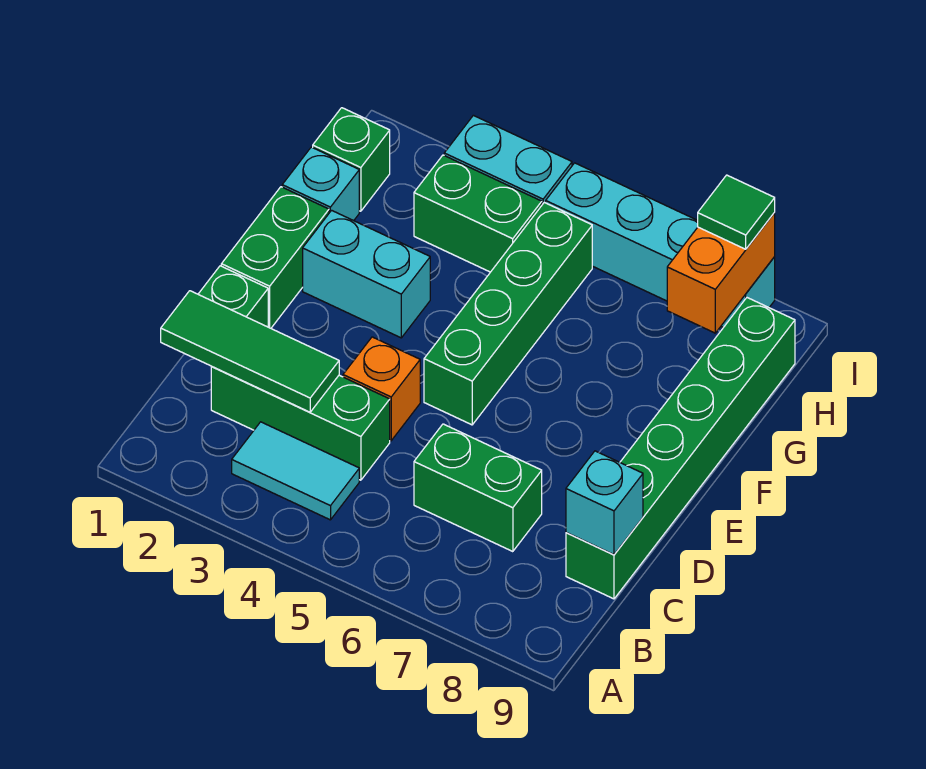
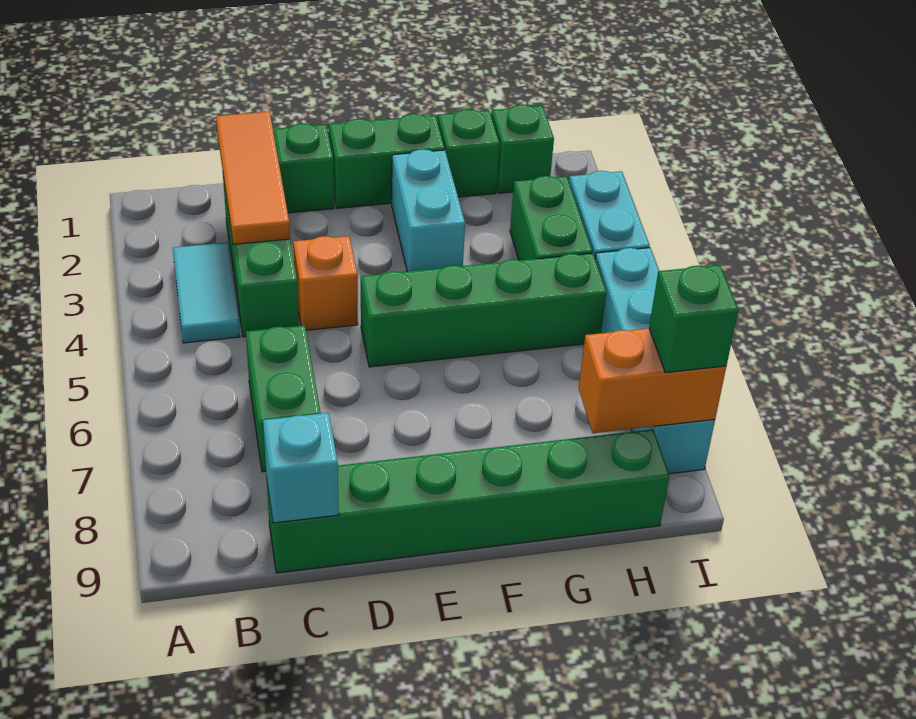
green 1x3 tile [161,291,339,412] -> orange 1x3 tile [216,111,290,244]
cyan 1x1 brick [282,147,359,221] -> green 1x1 brick [438,109,500,197]
green 1x1 tile [698,175,775,249] -> green 1x1 brick [649,265,738,373]

